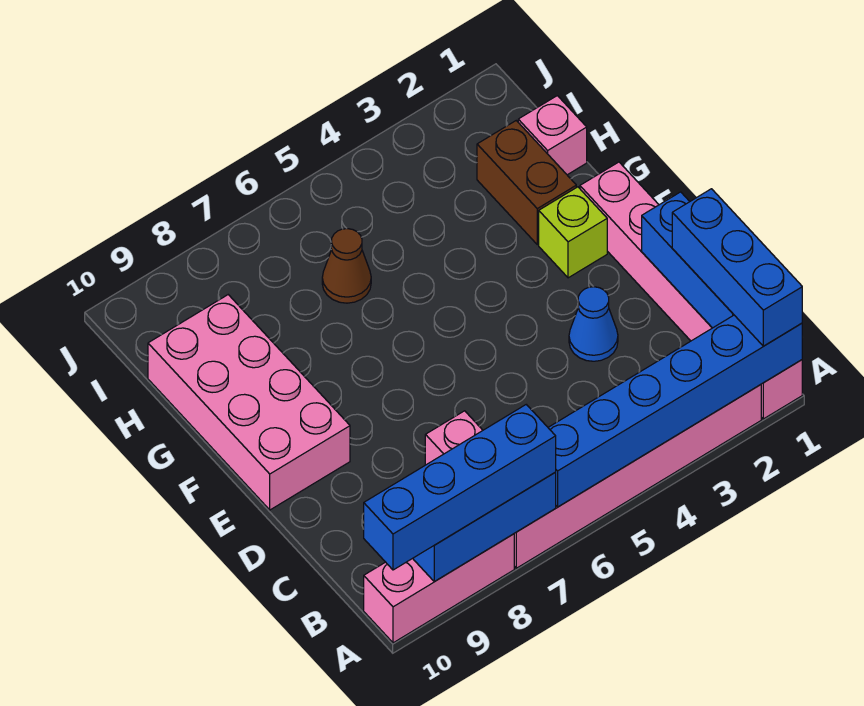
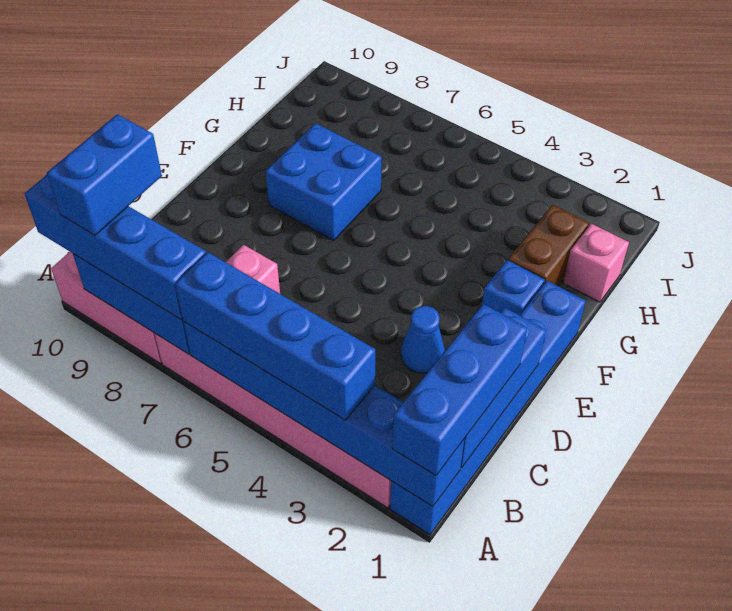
pink 1x6 brick [580,162,802,419] -> blue 1x6 brick [390,281,586,535]
none -> blue 1x4 brick [175,252,375,420]
none -> blue 1x2 brick [47,114,162,235]
pink 2x4 brick [148,295,350,510] -> none
lime 1x1 brick [539,187,607,278] -> blue 1x1 brick [482,260,545,315]
none -> blue 2x2 brick [265,123,382,240]
brown 1x1 cone [322,229,371,303] -> none

